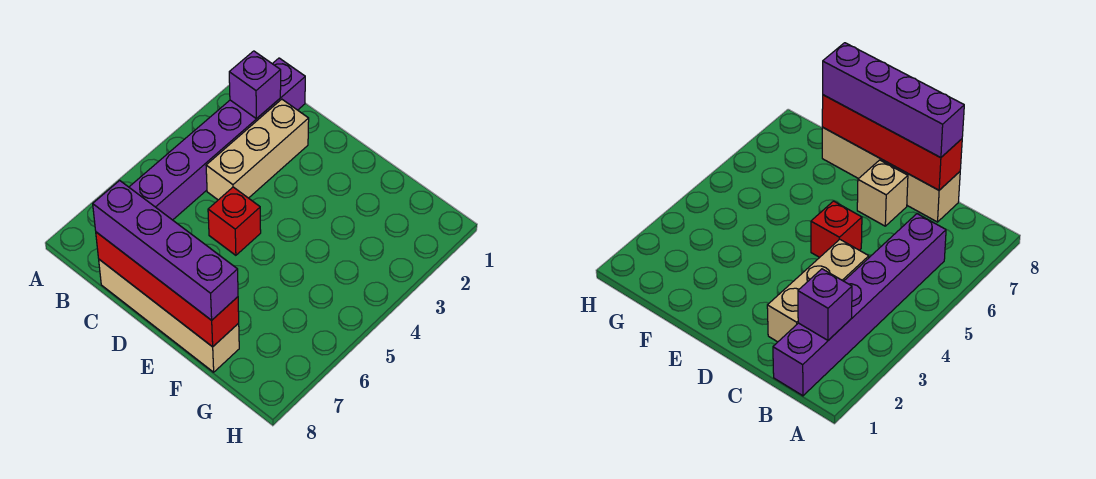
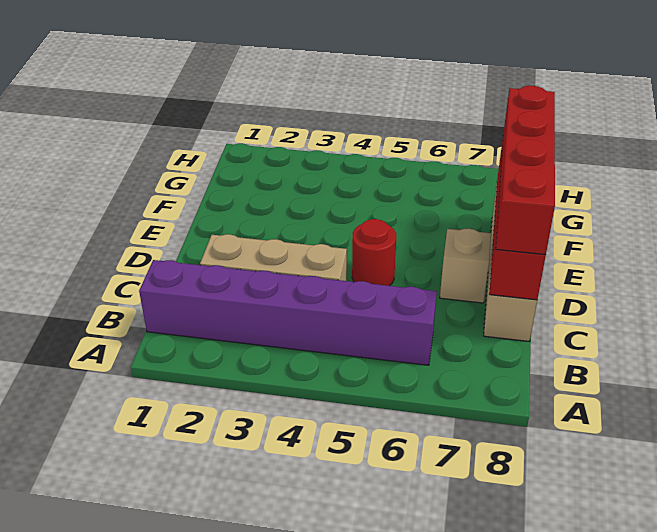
purple 1x1 brick [229,51,281,119] -> none
purple 1x4 brick [93,180,238,320] -> red 1x4 brick [496,86,555,255]
red 1x1 brick [208,187,261,255] -> red 1x1 round brick [352,219,396,286]

